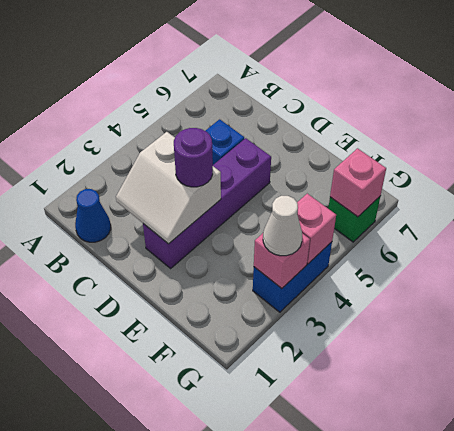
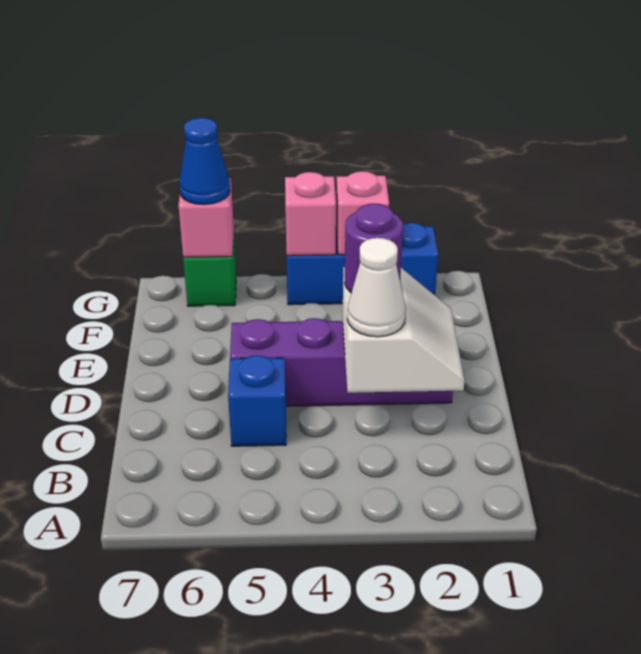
blue 1x1 cone [75,189,111,242] -> blue 1x1 cone moved to [179,118,230,204]
blue 1x2 brick [253,242,332,312] -> blue 1x3 brick [286,223,438,305]
white 1x1 cone [263,196,302,256] -> white 1x1 cone moved to [347,238,406,337]

